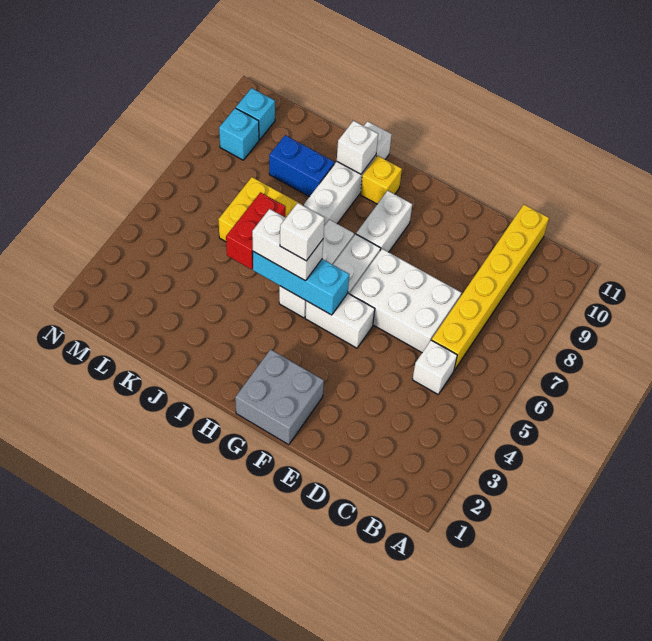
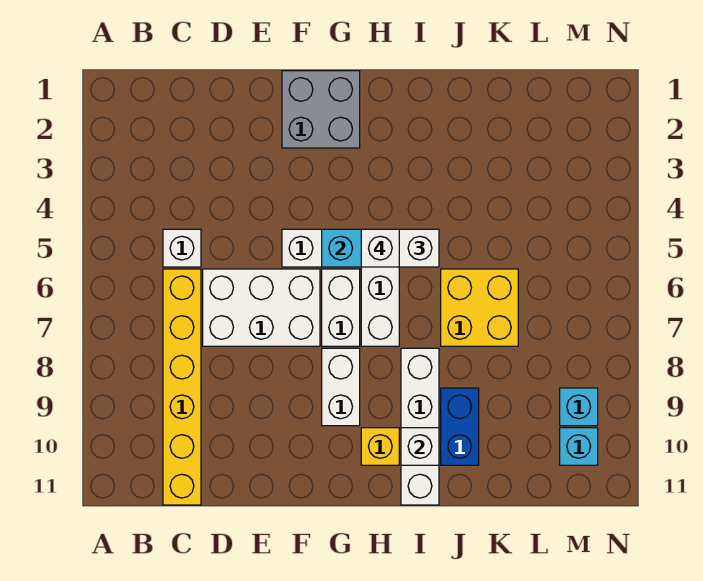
red 1x2 brick [226,192,286,269] -> none
blue 1x2 brick [269,135,335,197] -> blue 1x2 brick turned to [441,388,479,465]

